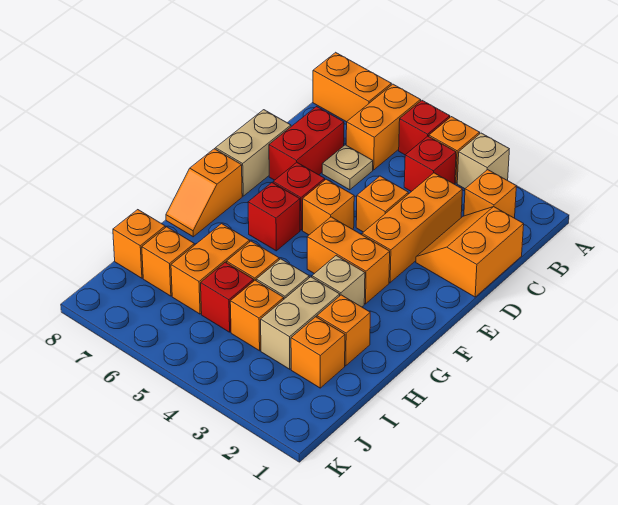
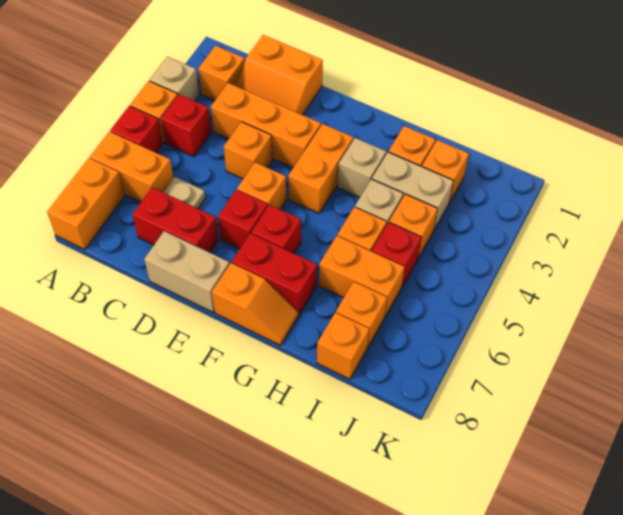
none -> red 1x2 brick [232,233,317,315]

